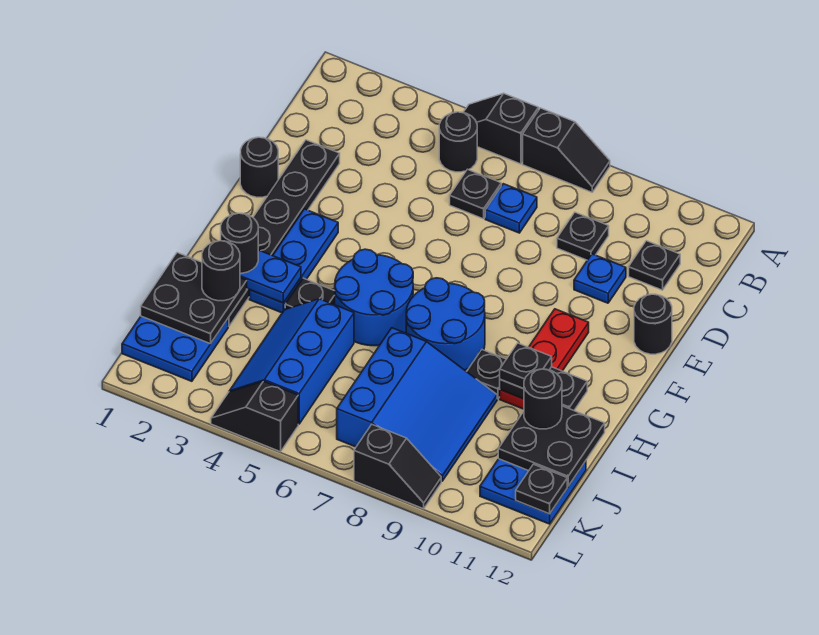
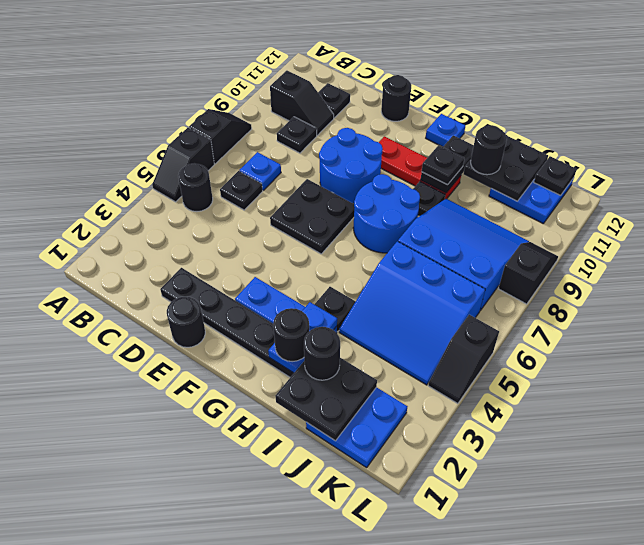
none -> black 1x2 slope [270,71,334,135]
blue 1x1 plate [574,254,626,303] -> blue 1x1 plate moved to [426,114,466,147]
none -> black 2x2 plate [270,179,354,254]
blue 2x2 round brick [335,249,413,346] -> blue 2x2 round brick moved to [319,128,383,203]
blue 2x3 slope [229,299,354,424] -> blue 3x3 slope [339,241,485,385]

